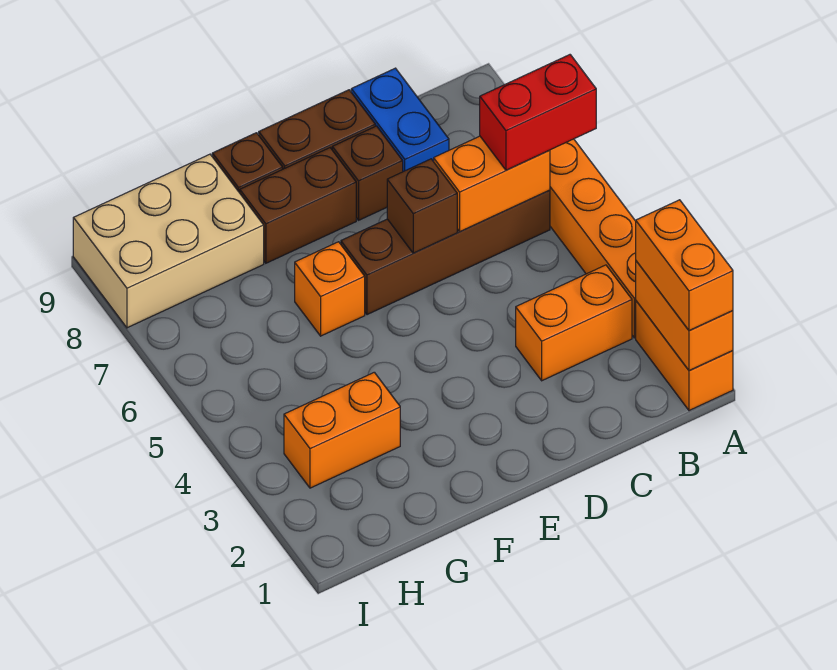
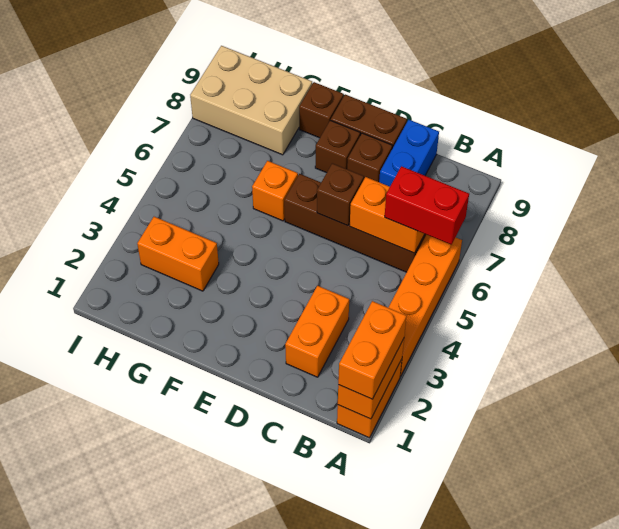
orange 1x2 brick [516,265,632,381] -> orange 1x2 brick turned to [285,285,349,377]
brown 1x2 brick [240,148,356,263] -> brown 1x1 brick [315,120,360,173]

